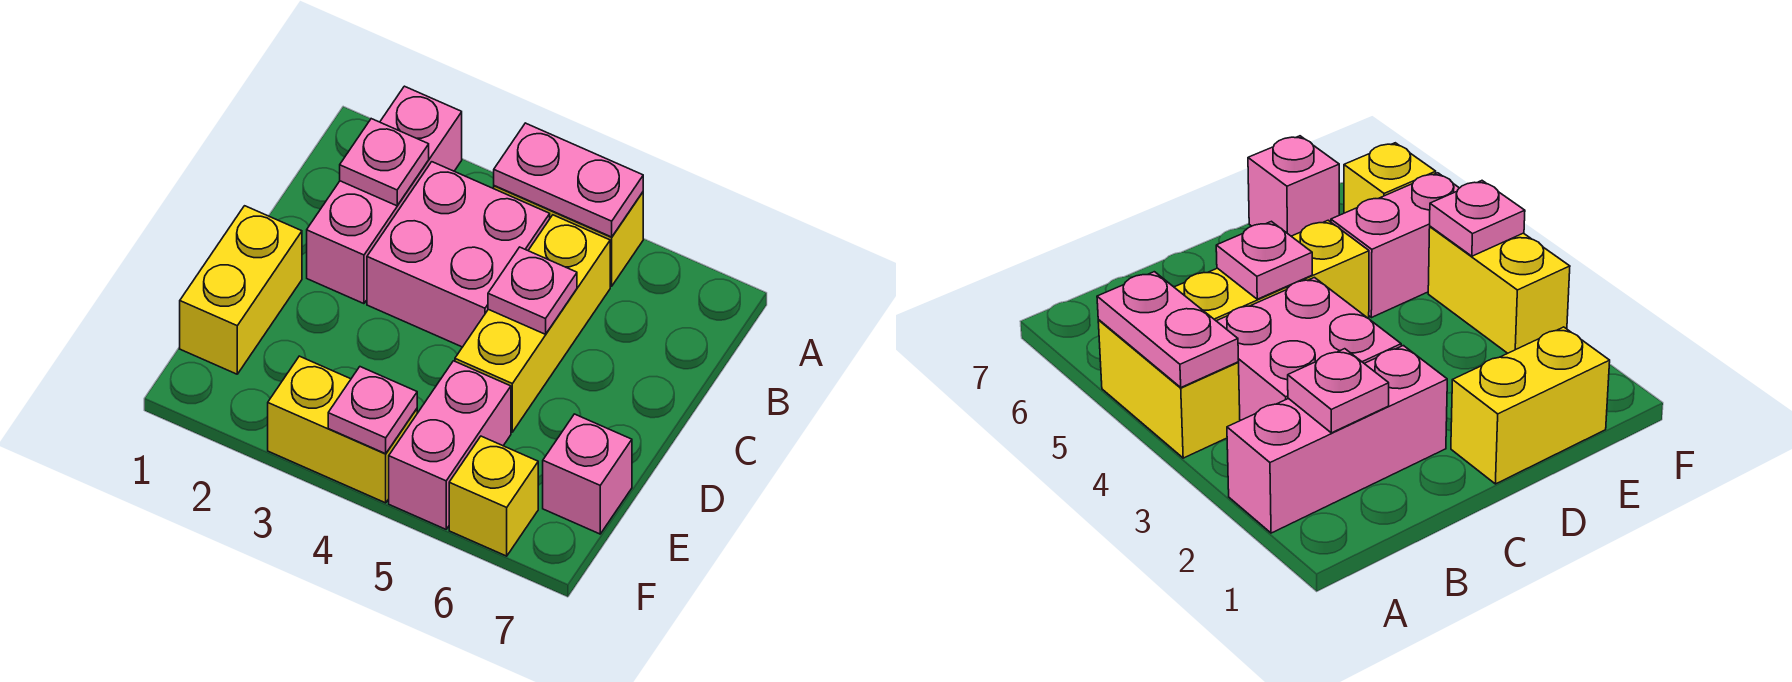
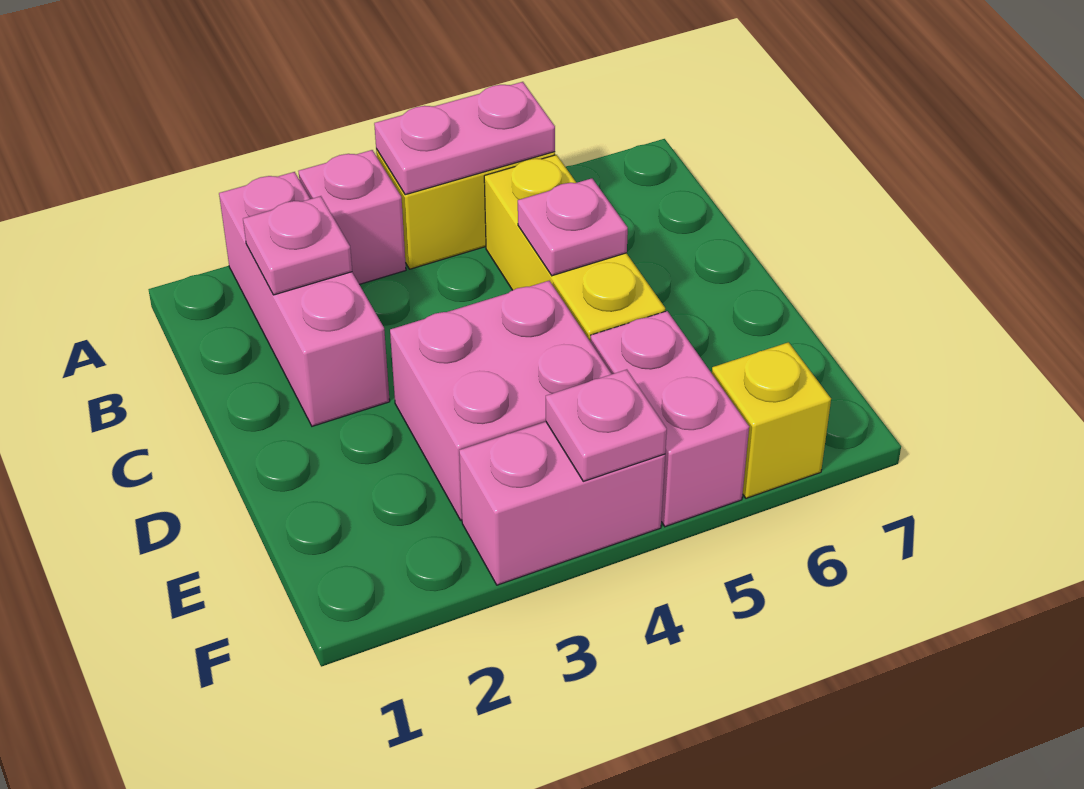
pink 2x2 brick [367,162,550,347] -> pink 2x2 brick moved to [390,281,611,520]
yellow 1x2 brick [180,206,302,374] -> none
pink 1x1 brick [543,414,632,534] -> pink 1x1 brick moved to [298,150,406,284]
yellow 1x2 brick [268,356,417,503] -> pink 1x2 brick [459,422,665,585]

